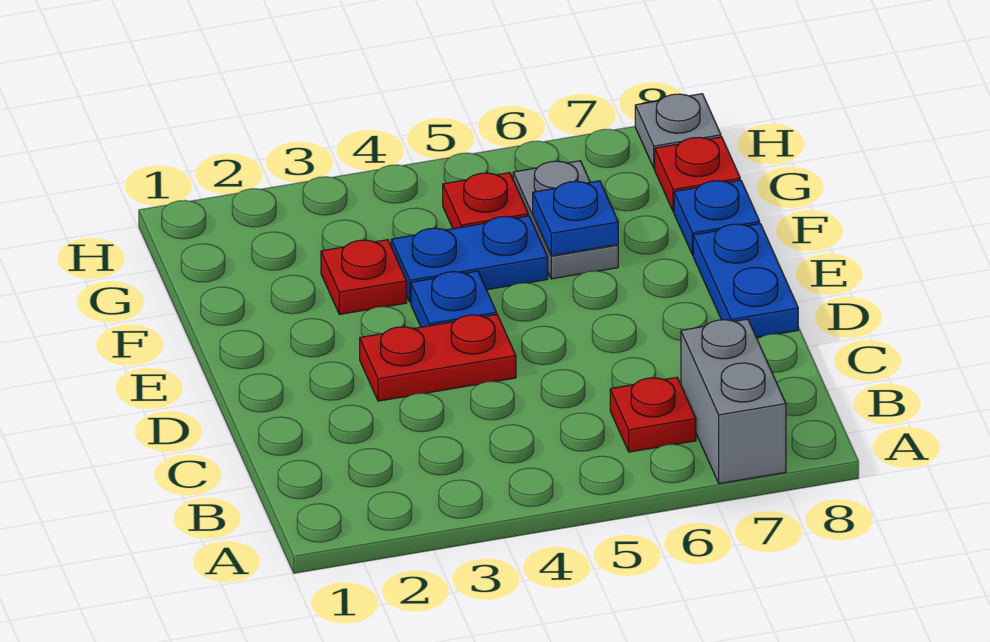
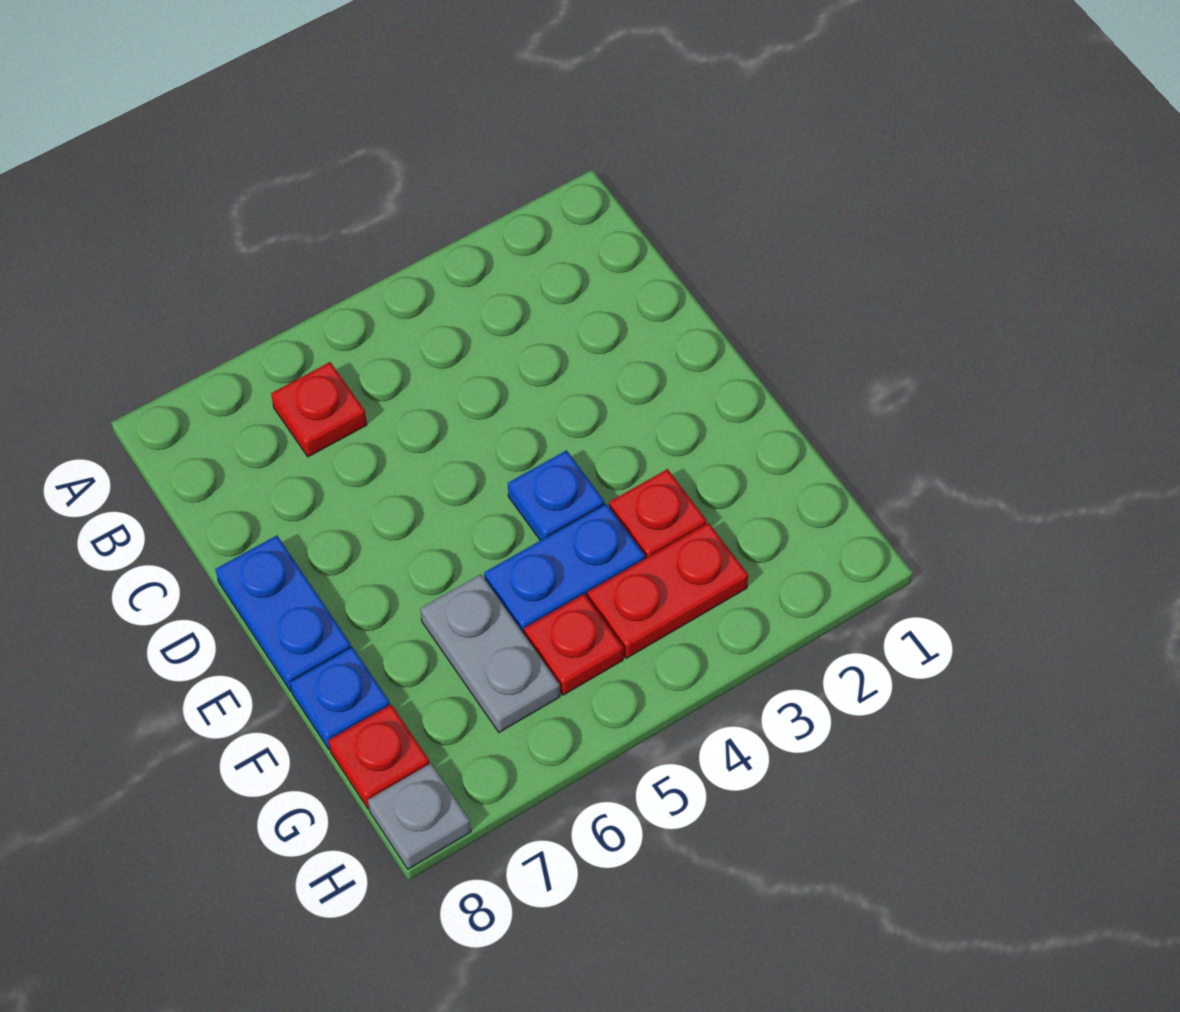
grey 1x2 brick [681,319,786,484] -> none
red 1x2 plate [360,315,516,401] -> red 1x2 plate moved to [587,523,748,658]
blue 1x1 plate [533,181,618,256] -> none

